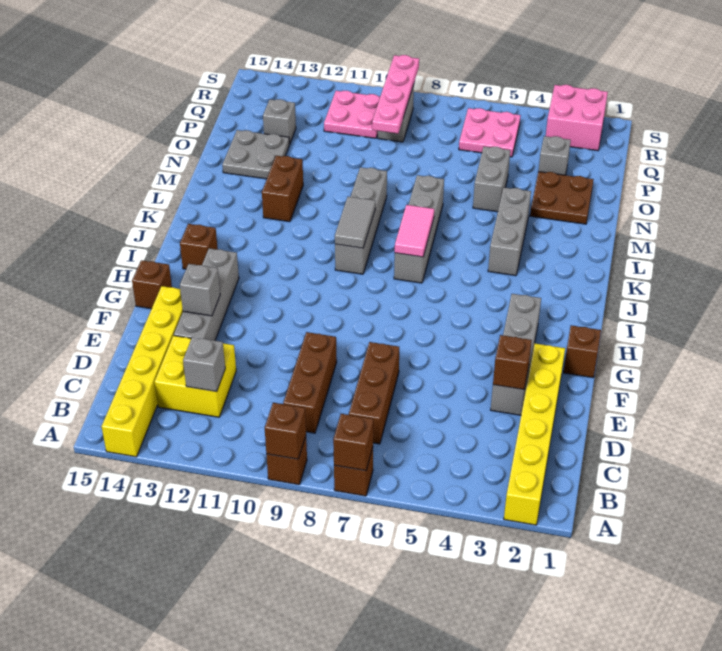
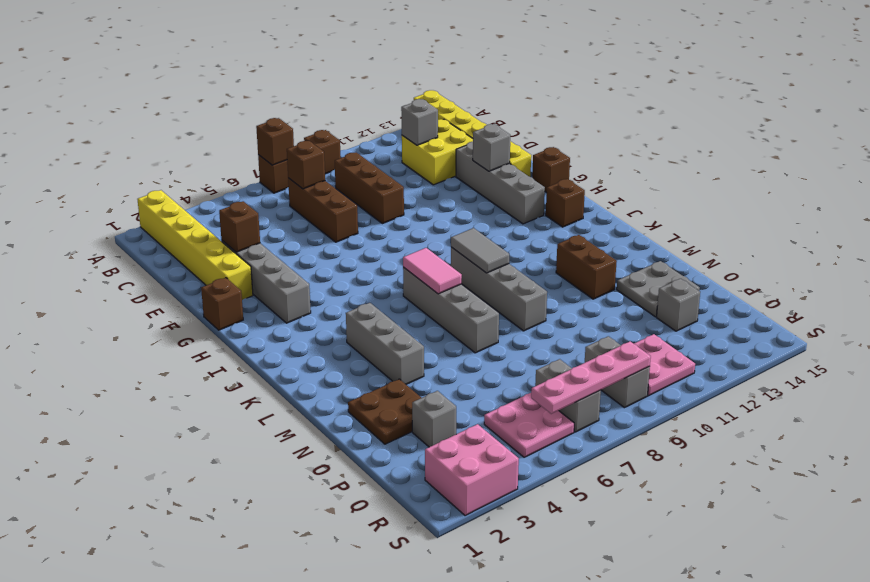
brown 1x1 brick [265,403,306,459] -> brown 1x1 brick moved to [287,141,325,189]
grey 1x2 brick [473,146,510,212] -> grey 1x2 brick moved to [535,359,601,432]
pink 1x4 plate [372,55,419,134] -> pink 1x4 plate turned to [531,341,651,414]

